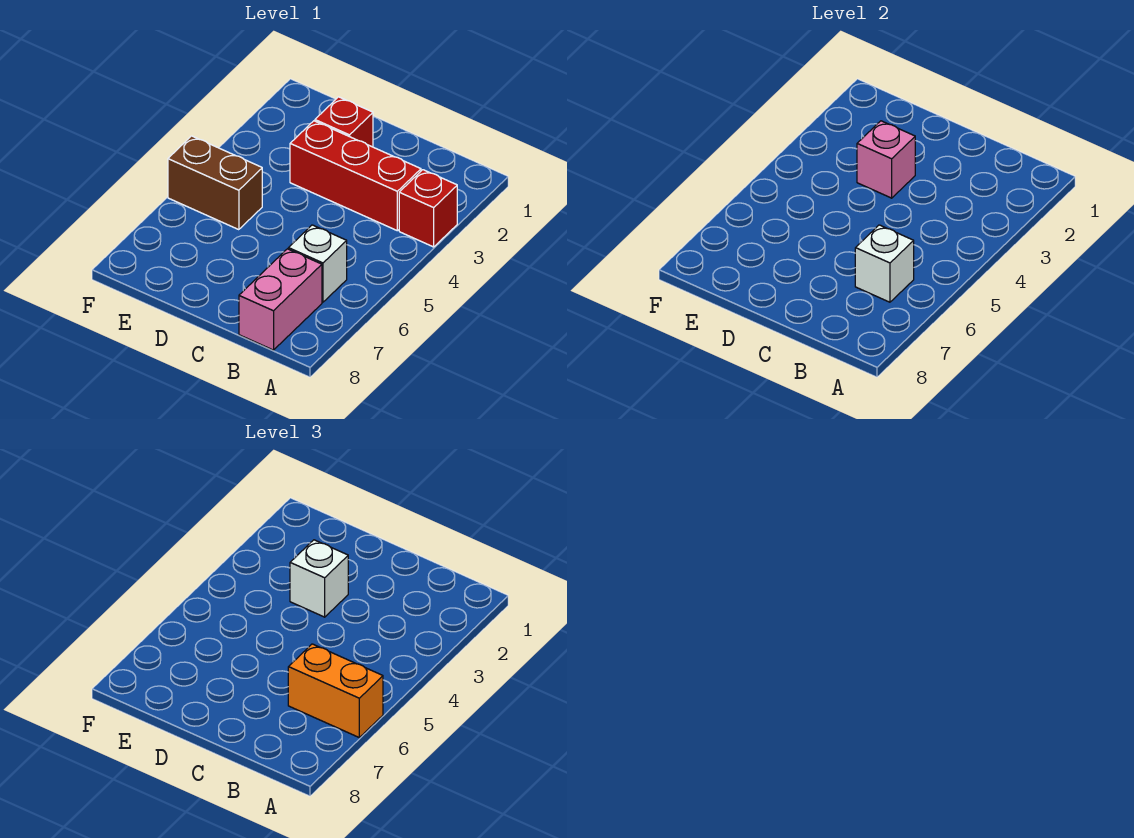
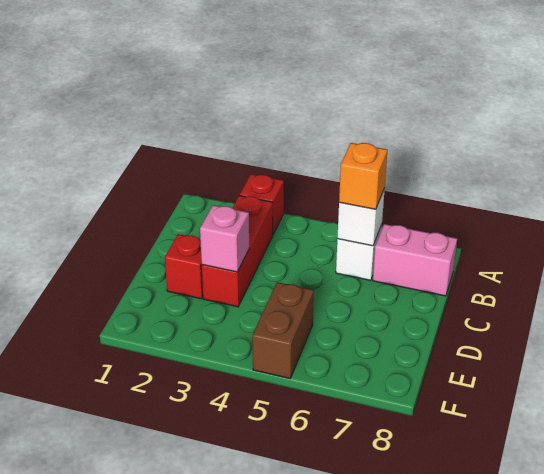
orange 1x2 brick [288,644,383,737] -> orange 1x1 brick [339,143,387,209]
white 1x1 brick [290,540,348,617] -> none

